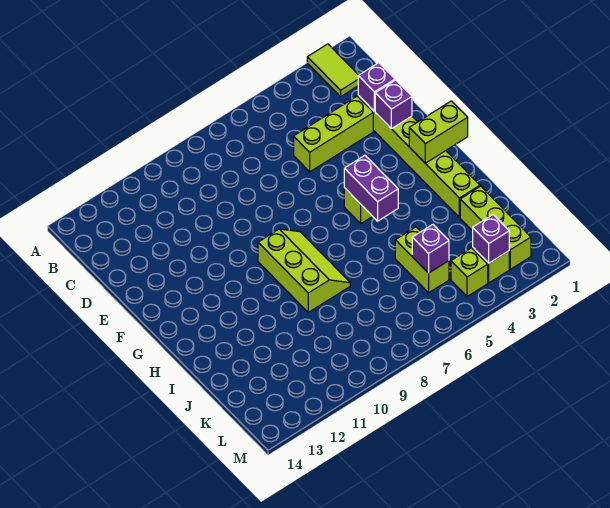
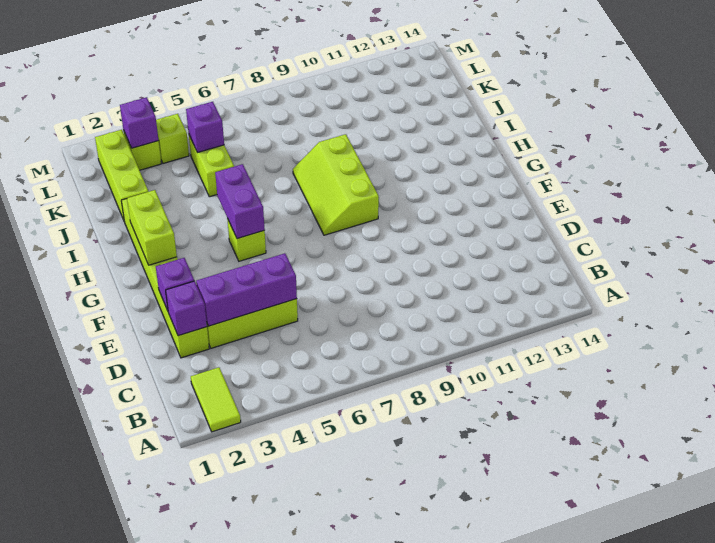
none -> purple 1x3 brick [196,253,297,326]
lime 1x2 brick [409,101,468,163] -> lime 1x2 brick turned to [127,190,177,265]

